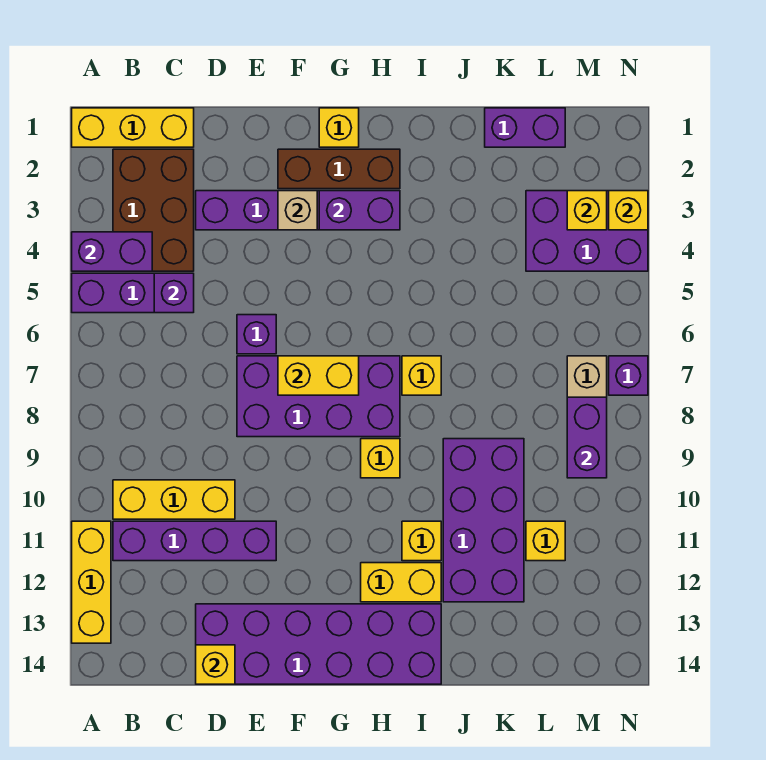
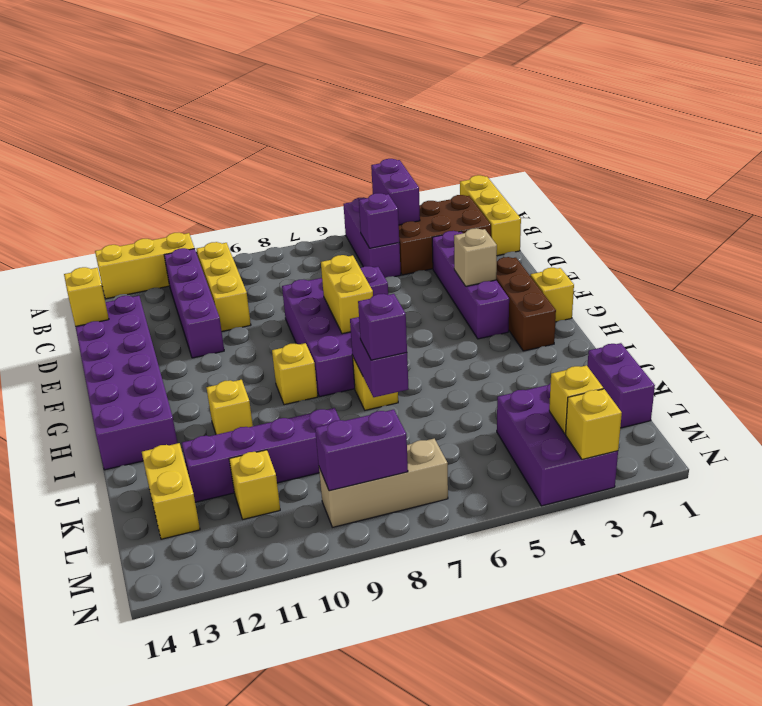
purple 1x2 brick [319,191,400,230] -> purple 1x2 brick moved to [350,317,409,397]
yellow 1x2 brick [361,563,441,602] -> yellow 1x2 brick moved to [142,443,200,539]
purple 2x4 brick [443,439,524,602] -> purple 1x4 brick [182,408,340,502]
purple 1x1 brick [609,356,648,395] -> purple 1x1 brick moved to [358,294,407,360]

